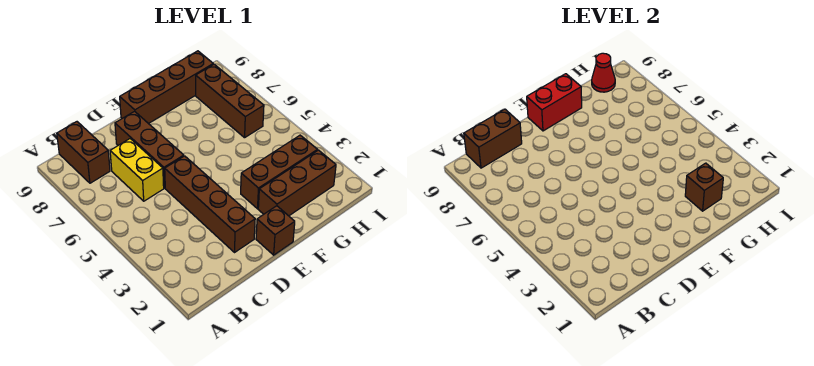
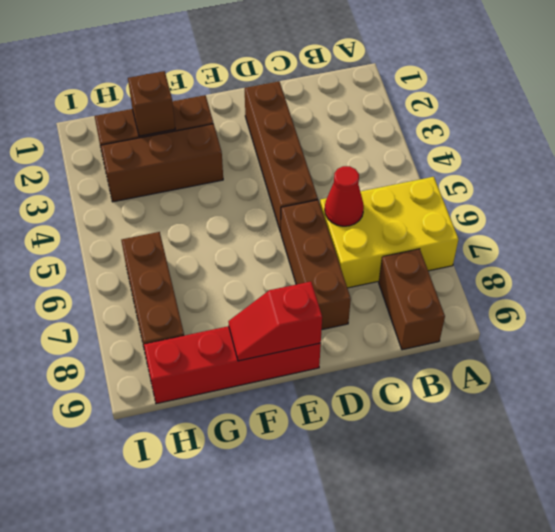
brown 1x2 brick [464,109,522,168] -> none
yellow 1x2 brick [110,139,164,201] -> yellow 2x3 brick [320,177,459,288]
brown 1x1 brick [256,206,295,255] -> none
brown 1x4 brick [120,51,213,124] -> red 1x4 brick [144,326,321,404]
red 1x2 brick [527,74,582,131] -> red 1x2 slope [228,282,322,361]
red 1x1 cone [592,53,615,92] -> red 1x1 cone moved to [325,166,364,226]

